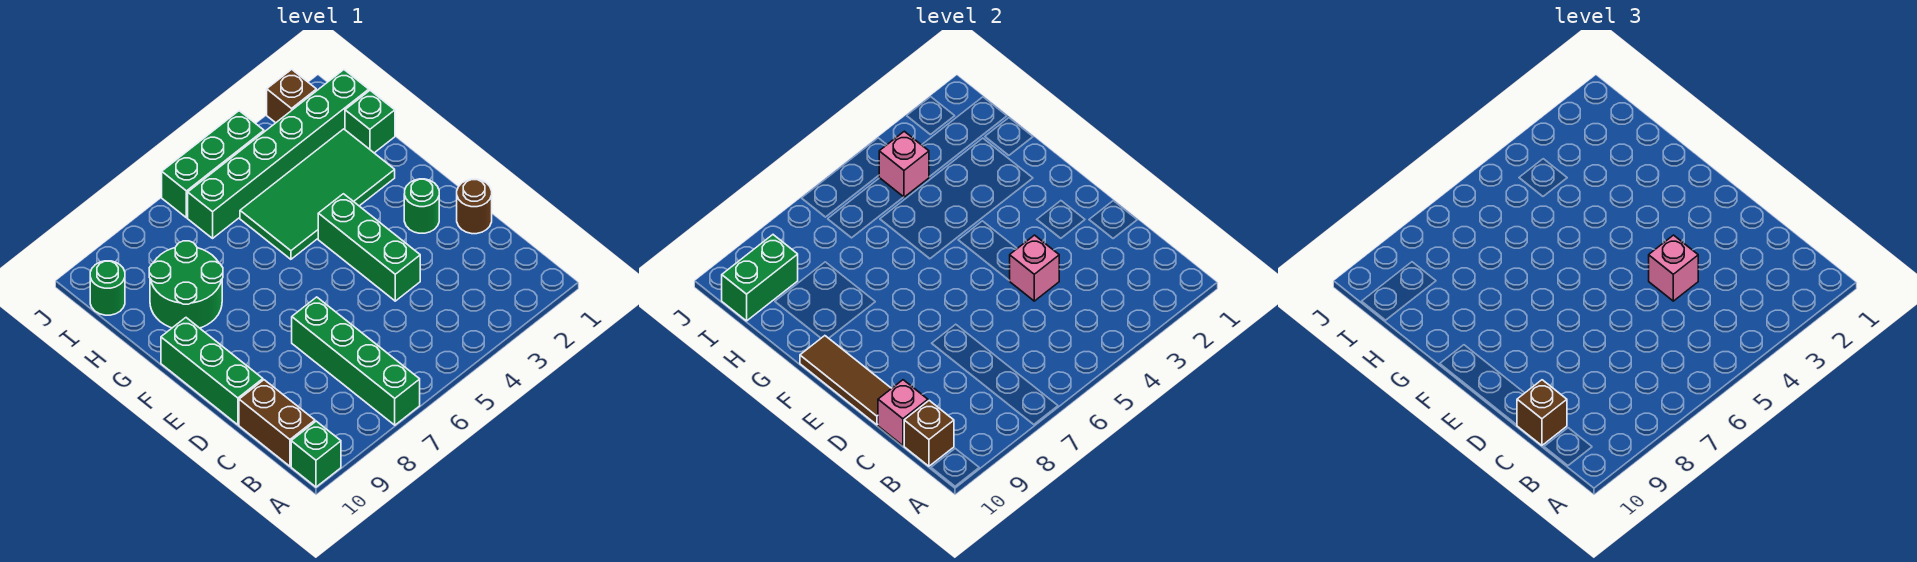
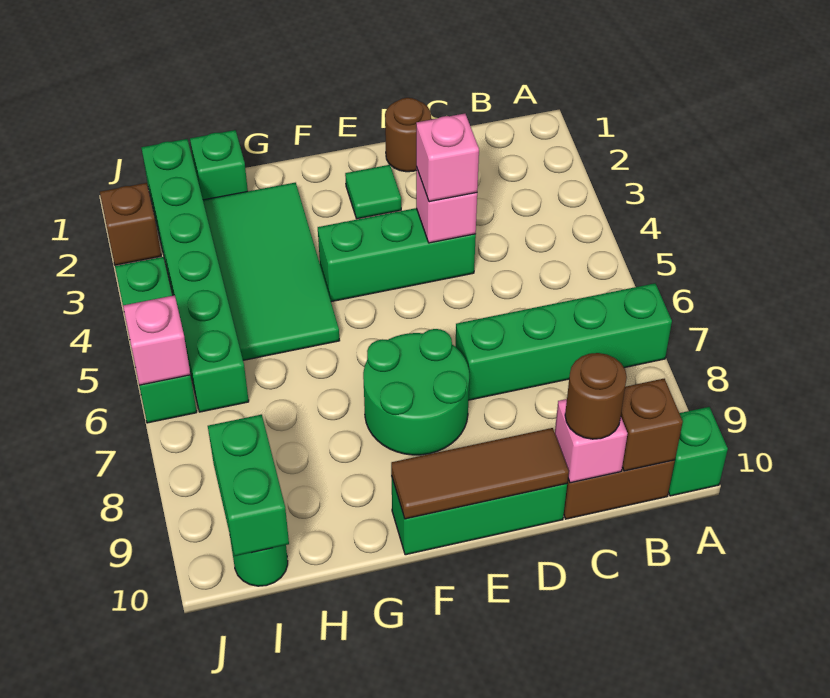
brown 1x1 brick [1517,380,1567,445] -> brown 1x1 round brick [565,353,627,439]
green 1x1 round brick [404,179,439,233] -> green 1x1 tile [345,165,401,219]
green 2x2 round brick [149,241,223,328] -> green 2x2 round brick moved to [363,329,469,455]
pink 1x1 brick [879,131,929,197] -> pink 1x1 brick moved to [123,295,191,385]

